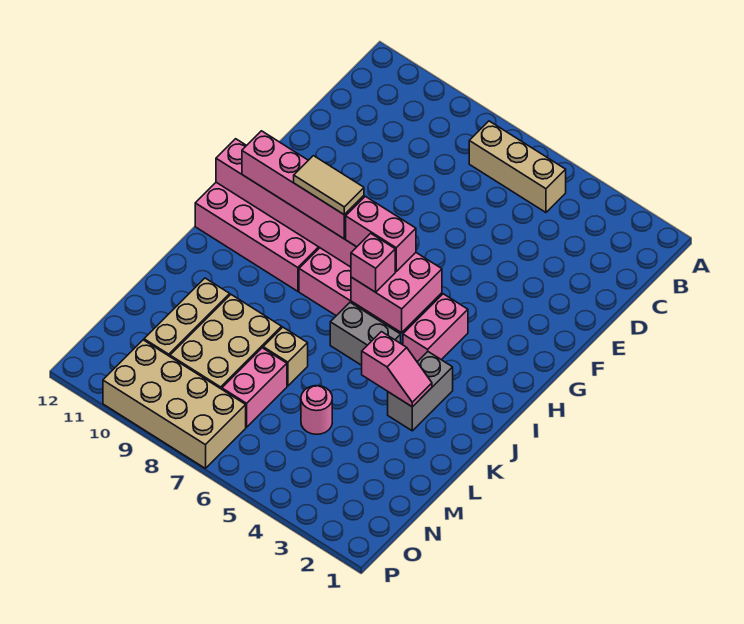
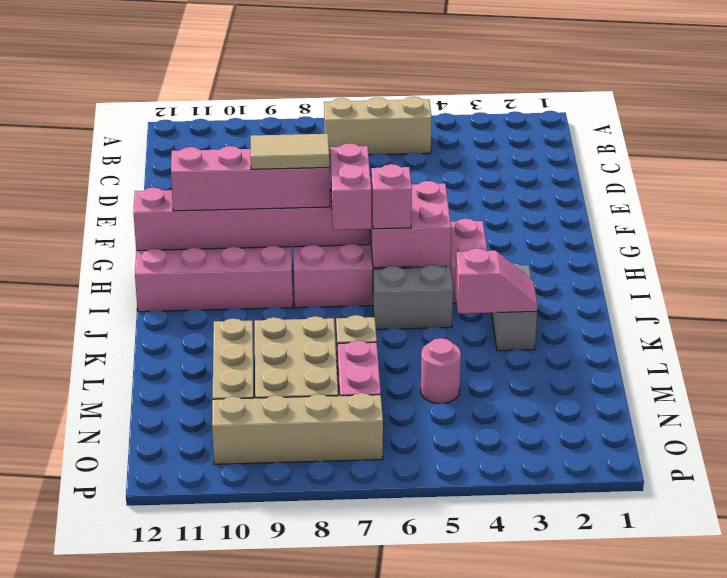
pink 1x2 brick [346,196,416,271] -> pink 1x2 brick turned to [330,143,371,230]
tan 2x4 brick [103,340,246,468] -> tan 1x4 brick [212,393,383,464]

